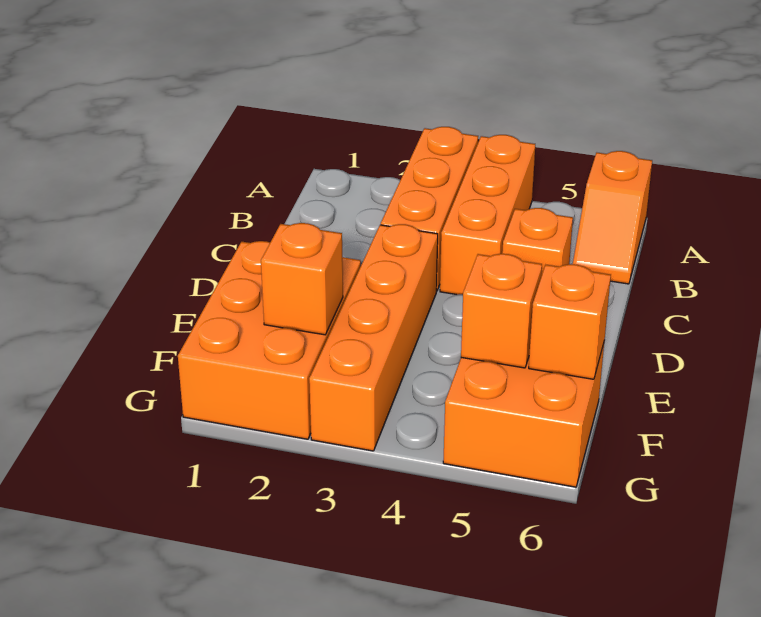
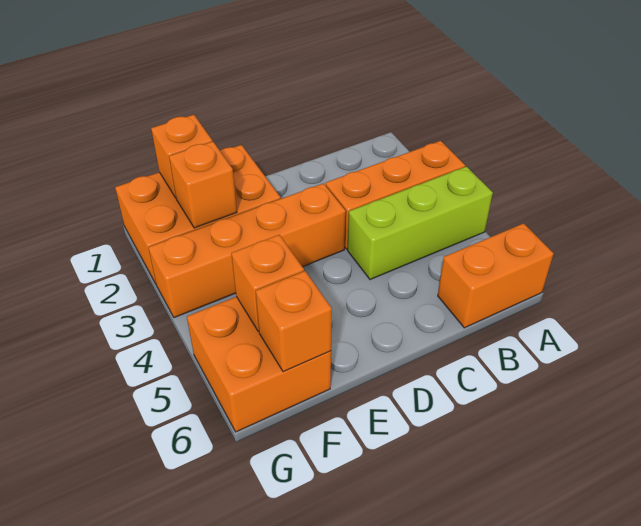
orange 1x3 brick [440,135,535,295] -> lime 1x3 brick [347,167,493,280]
orange 1x2 slope [573,151,652,284] -> orange 1x2 brick [438,223,554,328]
orange 1x1 brick [502,208,573,276] -> orange 1x1 brick moved to [151,115,212,198]

